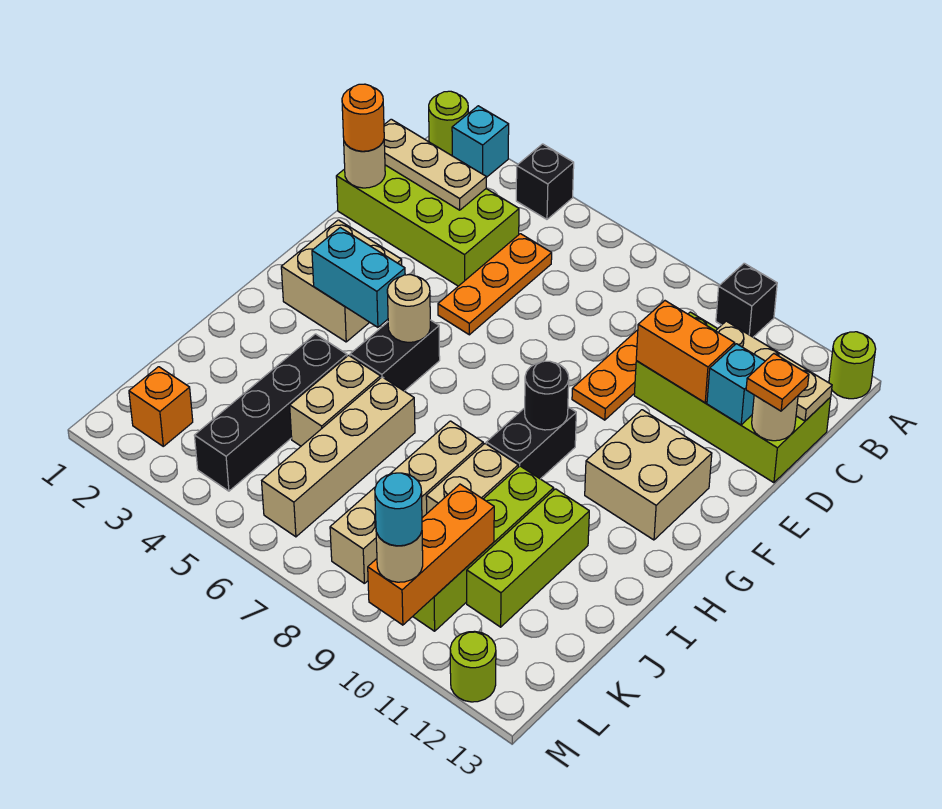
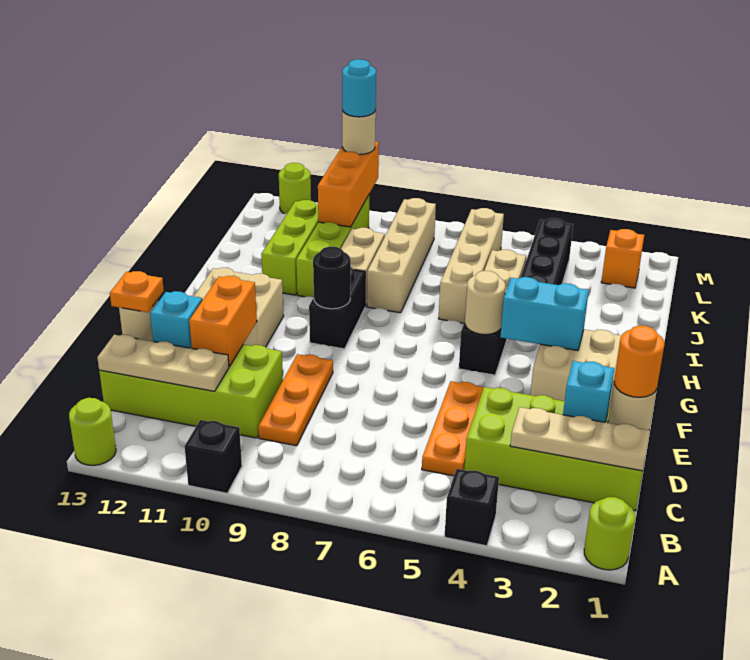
cyan 1x1 brick [452,106,509,177] -> cyan 1x1 brick moved to [563,361,614,422]
orange 1x2 brick [636,301,735,403] -> orange 1x2 brick turned to [189,276,257,367]

